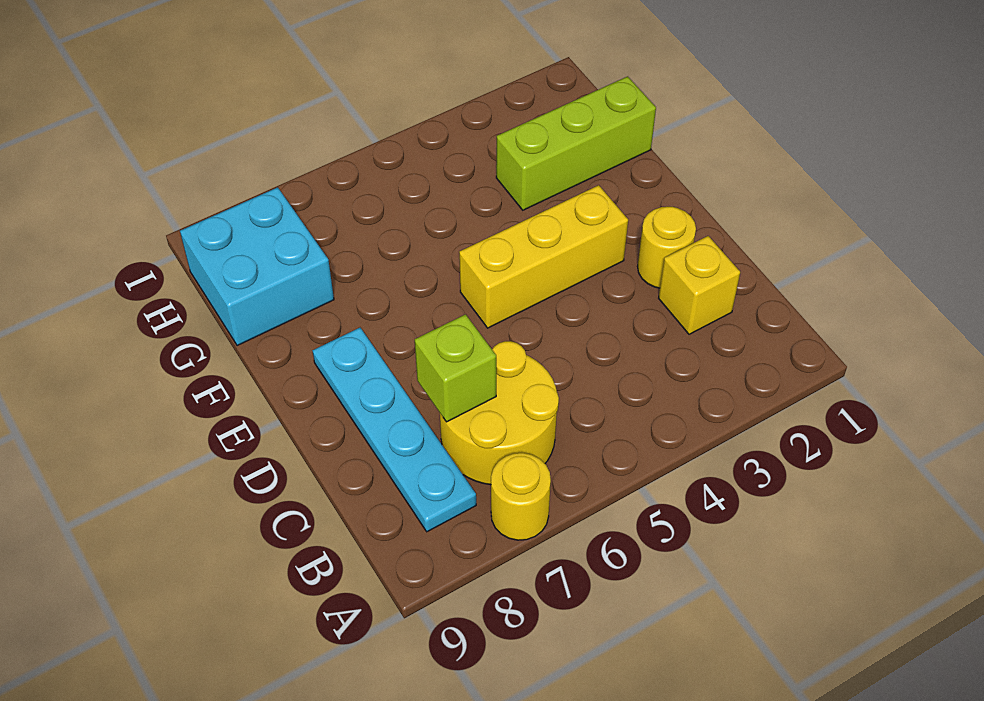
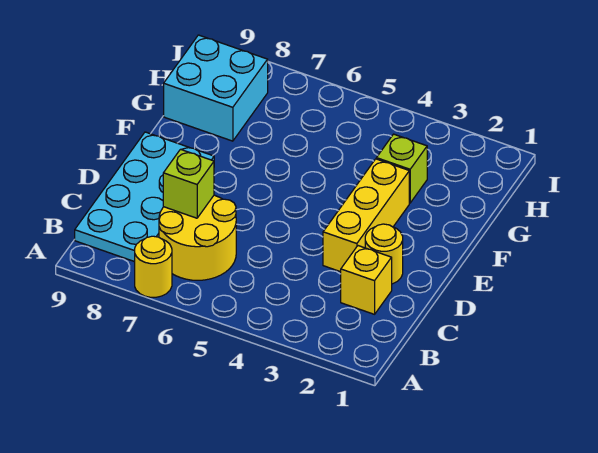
cyan 1x4 plate [313,328,476,532] -> cyan 2x4 plate [75,132,214,262]
yellow 1x3 brick [459,185,628,328] -> yellow 1x3 brick turned to [323,159,409,272]
lime 1x3 brick [496,76,656,210] -> lime 1x1 brick [376,134,427,203]

